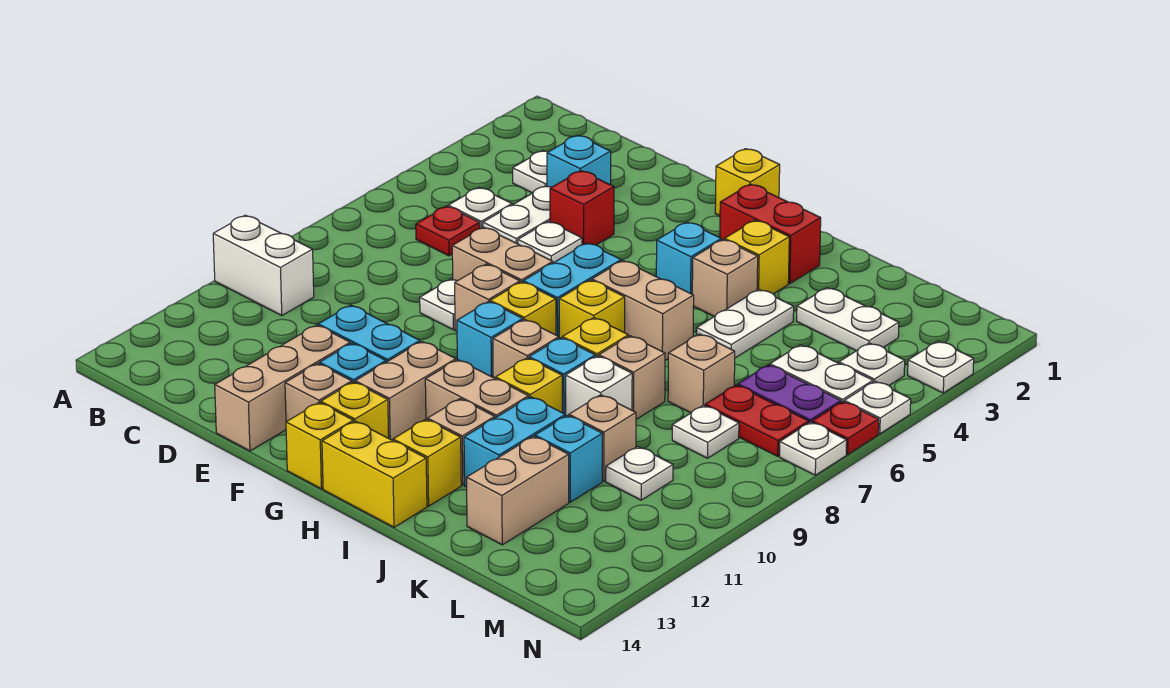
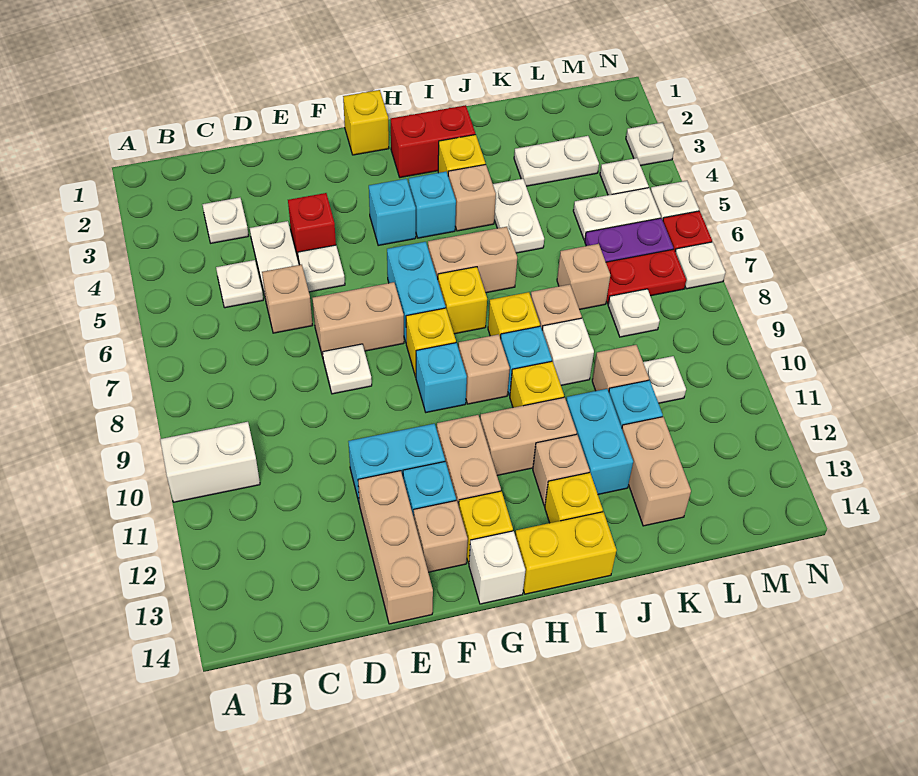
red 1x1 plate [416,206,480,256] -> none
cyan 1x1 brick [547,135,611,187] -> cyan 1x1 brick moved to [369,179,416,246]
tan 1x1 brick [455,264,520,331] -> tan 1x1 brick moved to [262,265,313,333]
yellow 1x1 brick [286,402,353,489] -> white 1x1 brick [469,531,525,604]

